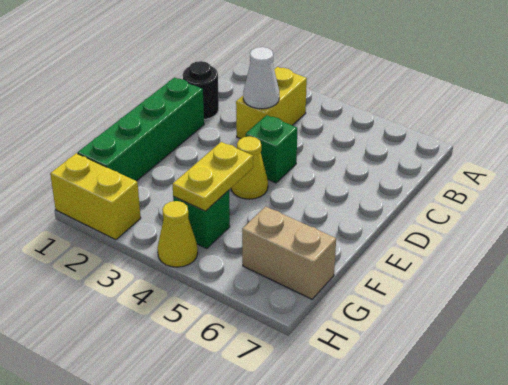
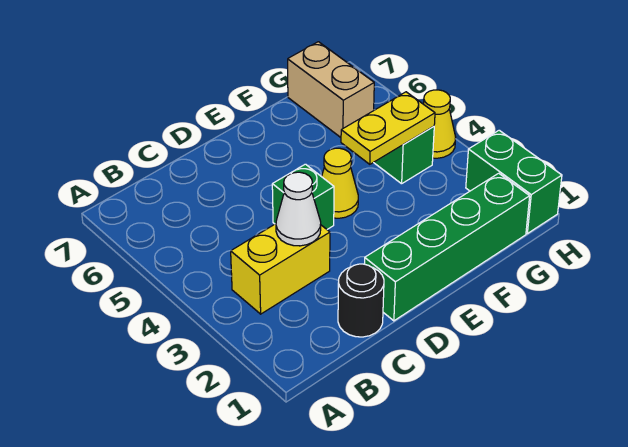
yellow 1x2 brick [50,153,141,240] -> green 1x2 brick [466,130,562,234]

